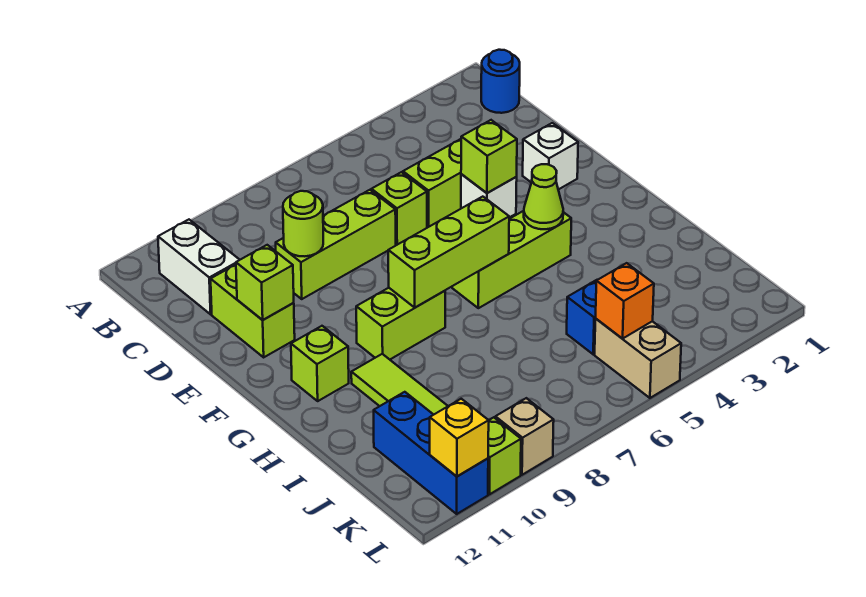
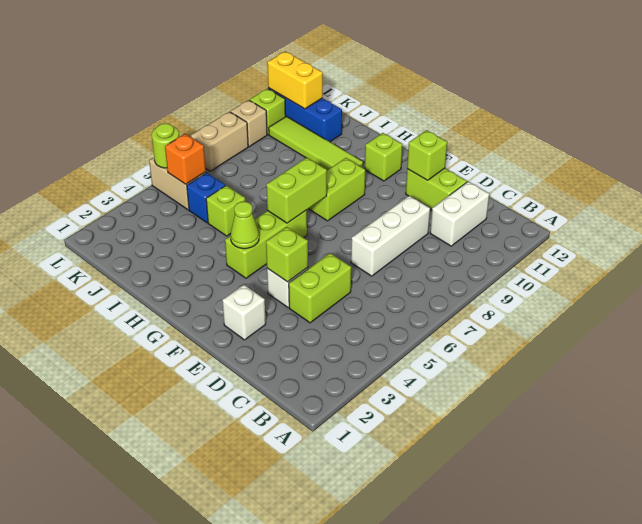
blue 1x1 round brick [481,50,520,113] -> none
white 1x2 brick [158,220,239,314] -> white 1x2 brick turned to [430,182,489,246]
lime 1x1 brick [372,172,427,245] -> lime 1x1 brick moved to [206,186,245,236]
lime 1x3 brick [276,190,396,299] -> white 1x3 brick [351,196,430,276]
lime 1x1 round brick [283,191,323,256] -> lime 1x1 round brick moved to [152,124,179,168]
lime 1x3 brick [388,197,509,307] -> lime 1x2 brick [266,158,327,223]
none -> tan 1x2 brick [191,112,248,171]
yellow 1x1 brick [430,399,489,476] -> yellow 1x2 brick [267,51,323,109]

